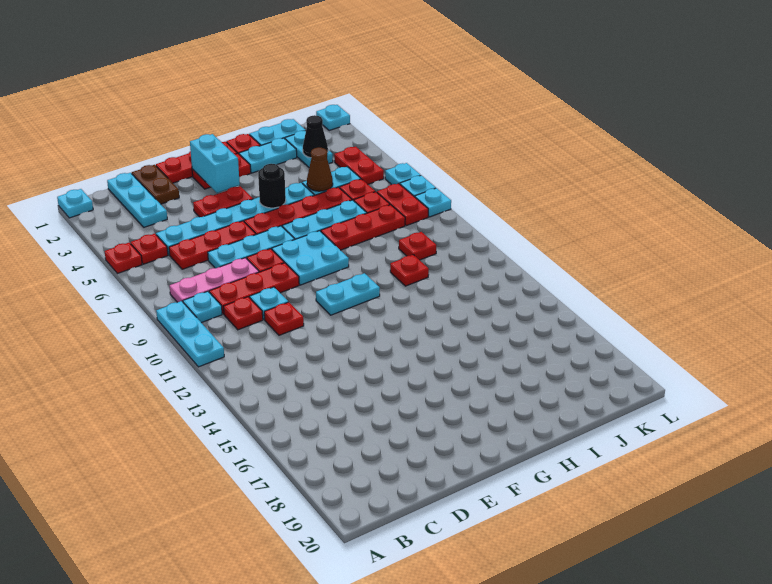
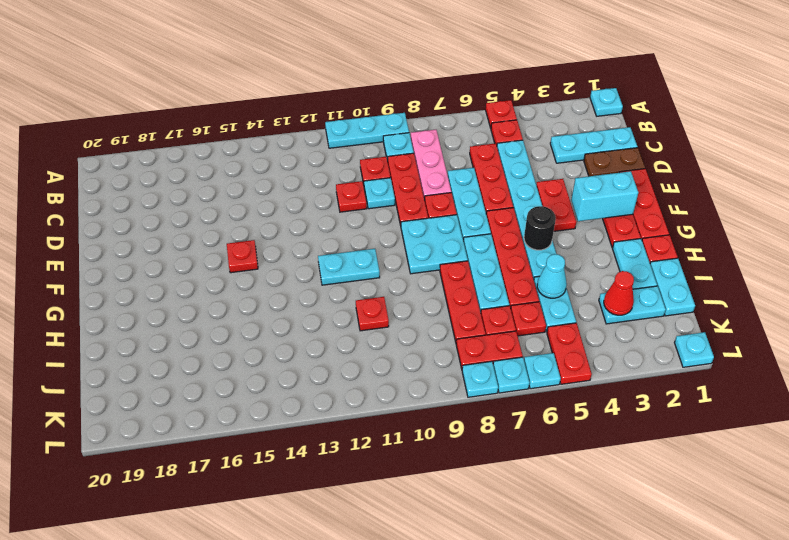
cyan 1x2 plate [316,273,380,315] -> cyan 1x2 plate turned to [318,249,380,285]
brown 1x1 cone [307,148,333,191] -> cyan 1x1 cone [537,254,567,298]
black 1x1 cone [303,115,328,158] -> red 1x1 cone [604,271,634,315]
red 1x1 plate [399,232,436,260] -> red 1x1 plate moved to [227,240,258,273]
red 1x2 plate [334,147,384,184] -> red 1x2 plate turned to [547,323,592,384]

